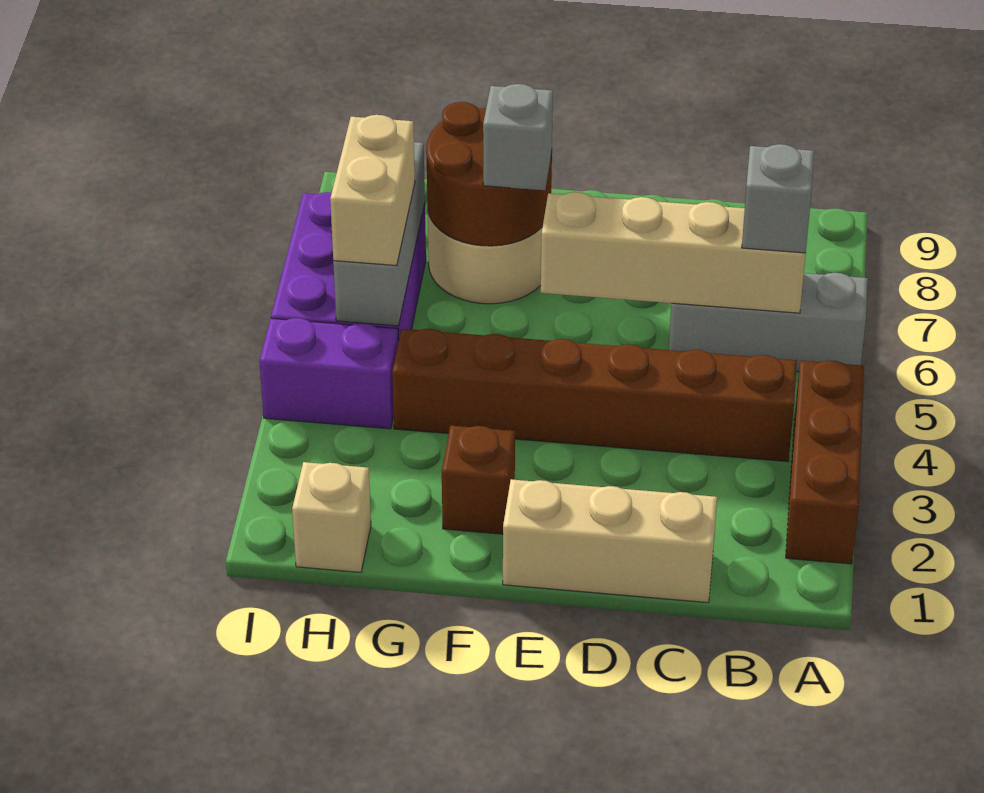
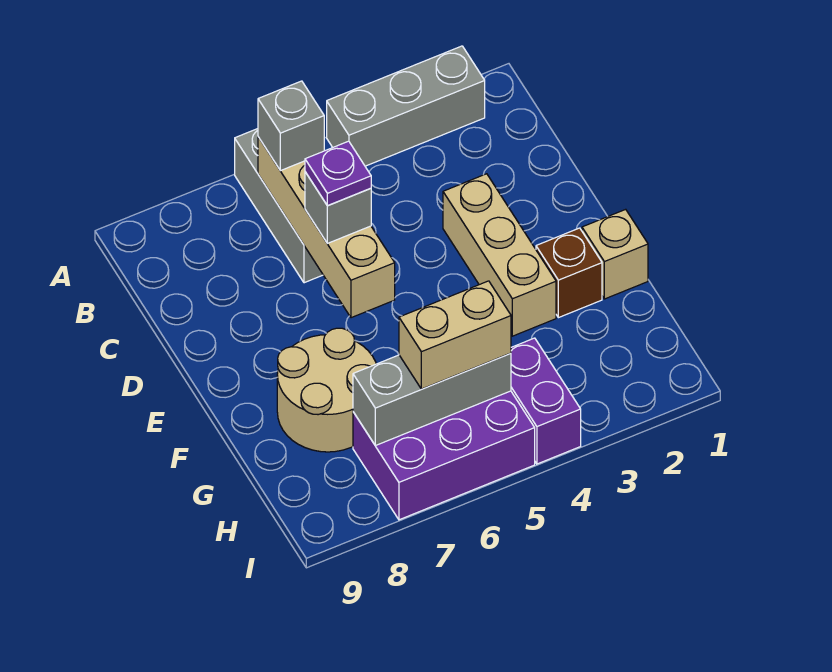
brown 1x3 brick [786,360,864,564] -> grey 1x3 brick [327,46,485,166]
brown 1x6 brick [392,329,797,462] -> none
tan 1x3 brick [503,479,717,603] -> tan 1x3 brick moved to [443,174,556,336]
none -> purple 1x1 plate [305,141,371,206]
brown 2x2 round brick [426,102,552,246] -> none
grey 1x1 brick [483,84,553,190] -> grey 1x1 brick moved to [305,172,371,243]
tan 1x1 brick [292,462,371,572] -> tan 1x1 brick moved to [582,209,648,299]

